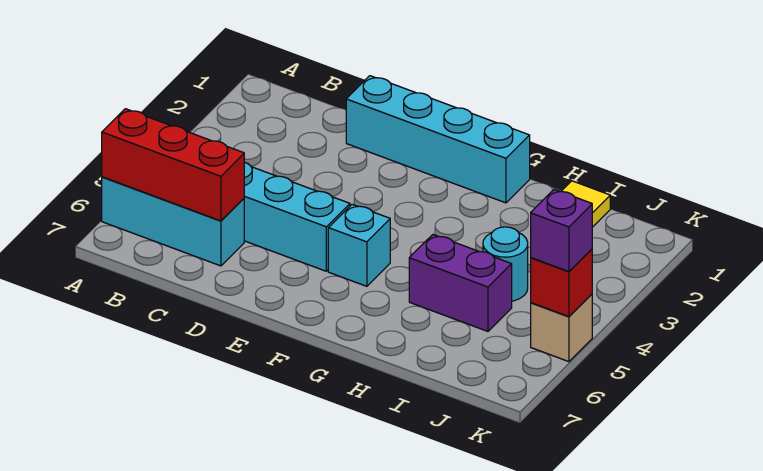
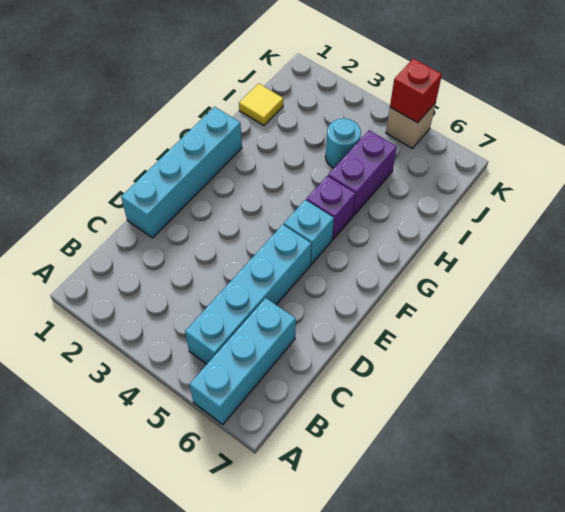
red 1x3 brick [102,109,244,221] -> none
purple 1x1 brick [531,190,592,272] -> purple 1x1 brick moved to [306,176,356,240]

